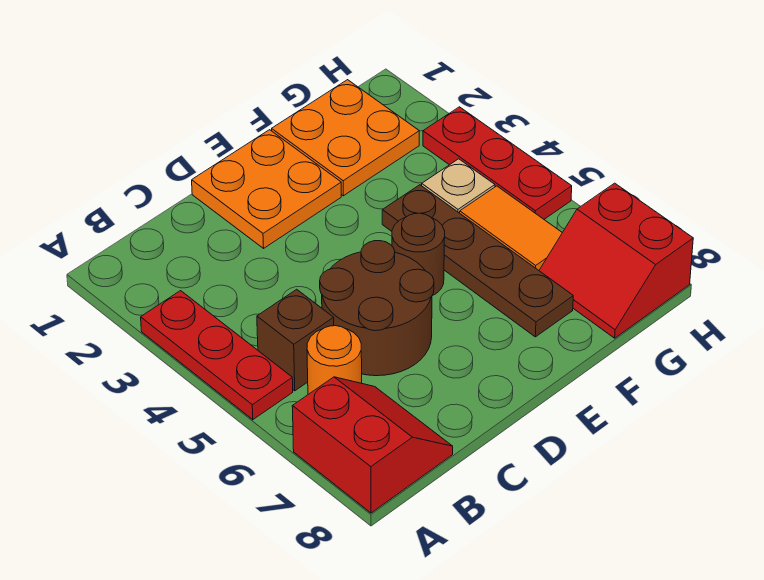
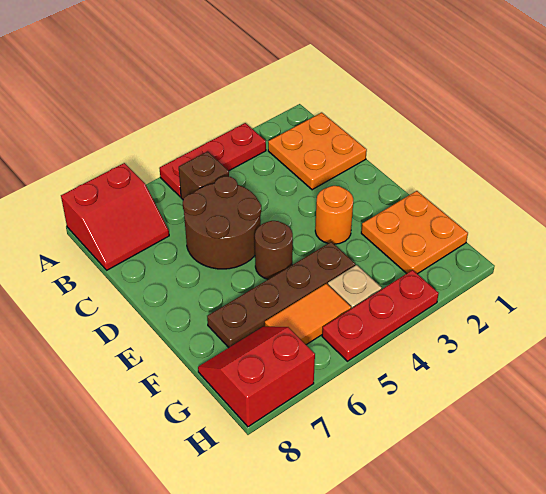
orange 1x1 round brick [307,326,362,394] -> orange 1x1 round brick moved to [315,186,353,244]
orange 2x2 plate [192,130,341,248] -> orange 2x2 plate moved to [268,113,367,190]

